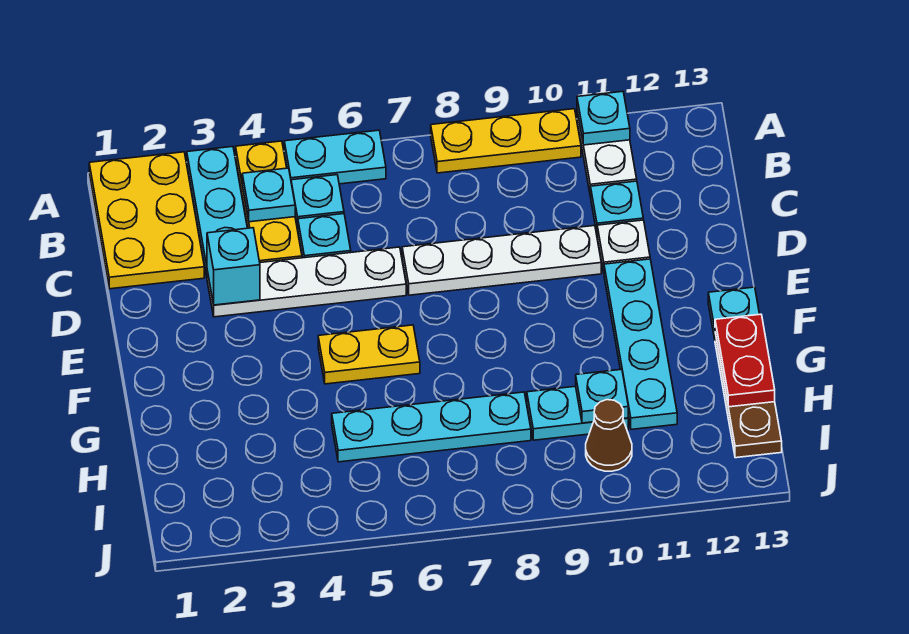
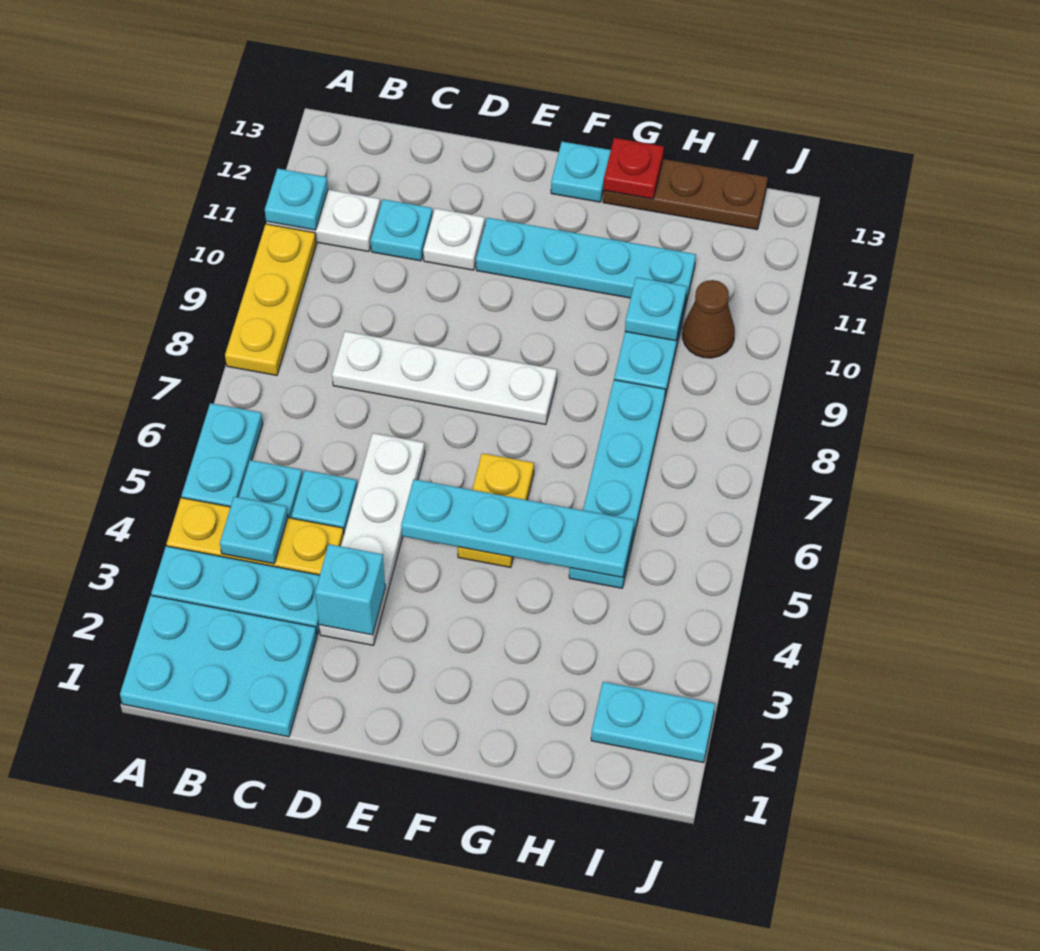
yellow 2x3 plate [89,152,204,289] -> cyan 2x3 plate [120,595,317,737]
white 1x4 plate [402,226,601,295] -> white 1x4 plate turned to [332,331,557,425]
none -> cyan 1x4 plate [401,479,634,578]
red 1x2 plate [715,314,775,407] -> red 1x1 plate [604,138,664,199]
none -> cyan 1x2 plate [591,682,715,763]

